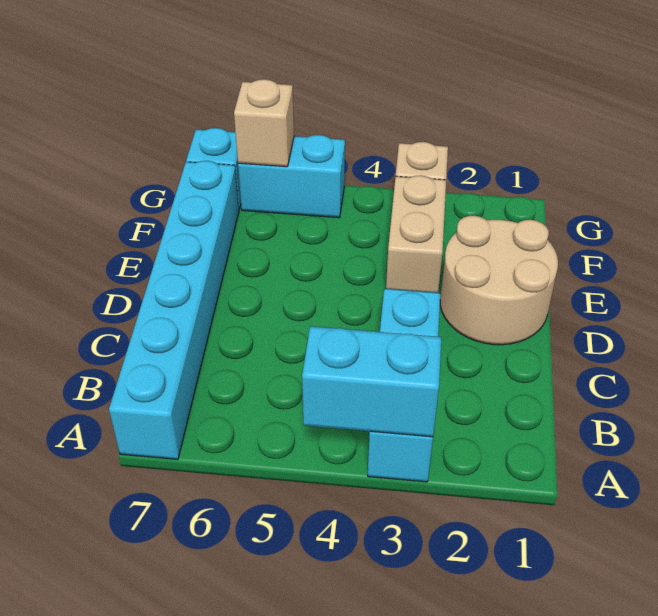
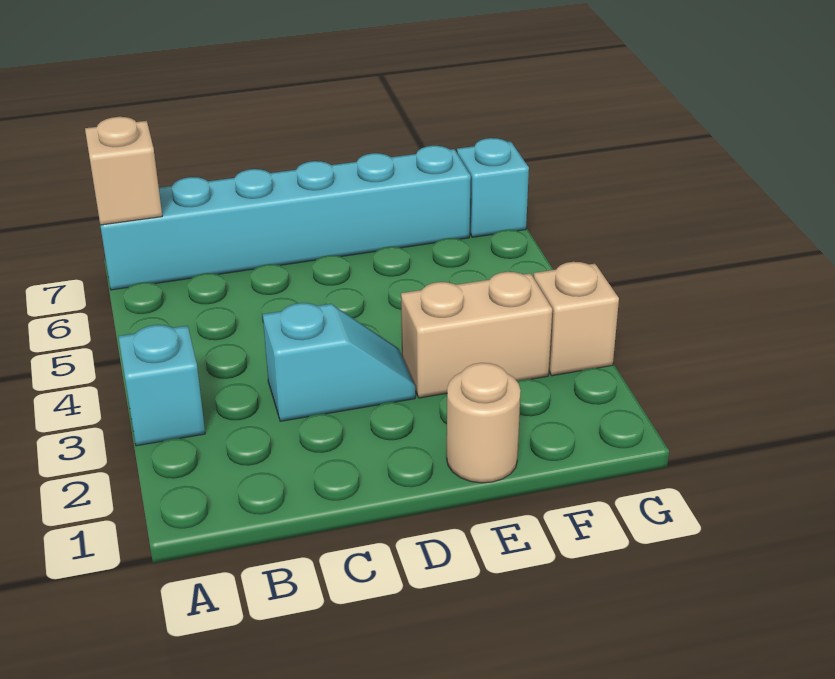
cyan 1x2 brick [302,326,441,437] -> none
tan 2x2 round brick [440,216,558,345] -> tan 1x1 round brick [447,363,521,483]
cyan 1x2 brick [238,135,345,218] -> none
tan 1x1 brick [234,79,294,167] -> tan 1x1 brick moved to [85,117,162,225]

